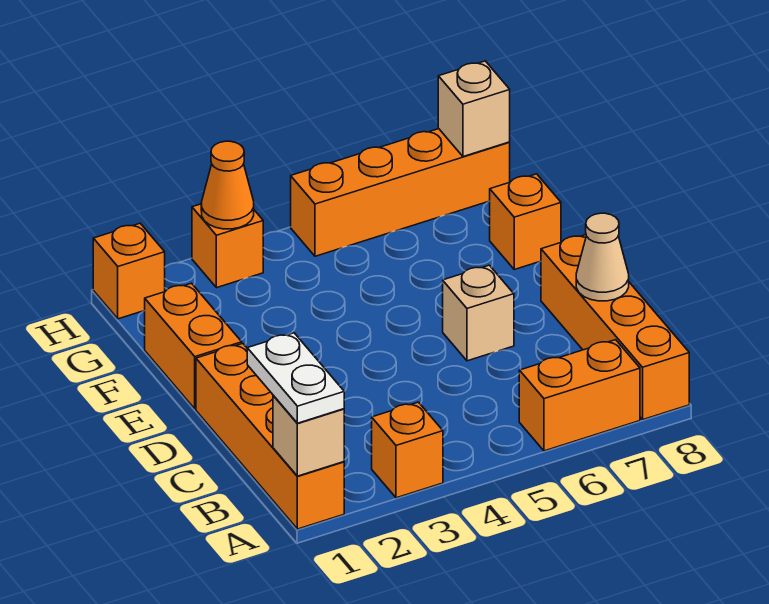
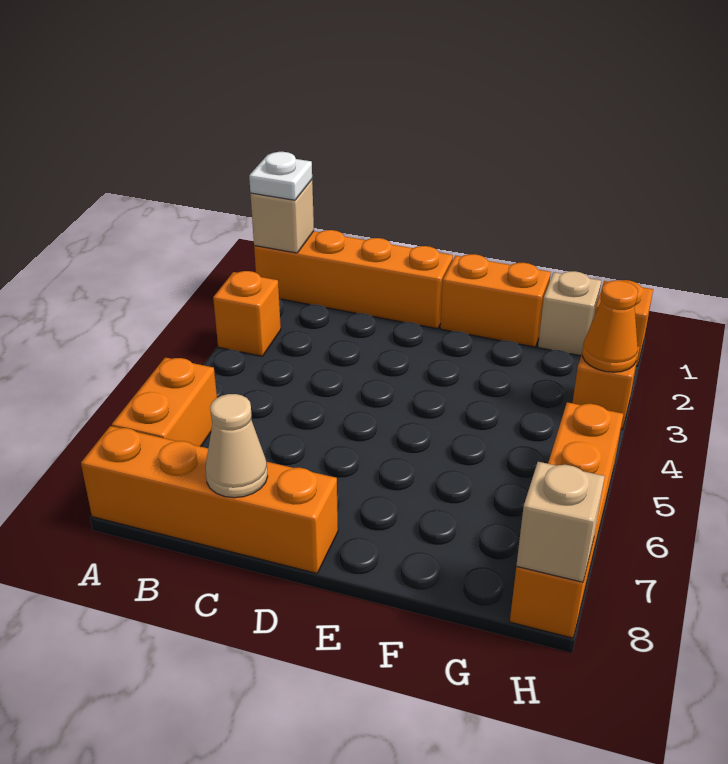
white 1x2 plate [247,333,344,423] -> white 1x1 plate [249,152,312,200]
tan 1x1 brick [443,265,514,361] -> tan 1x1 brick moved to [538,271,601,356]
orange 1x1 brick [490,174,561,269] -> none

